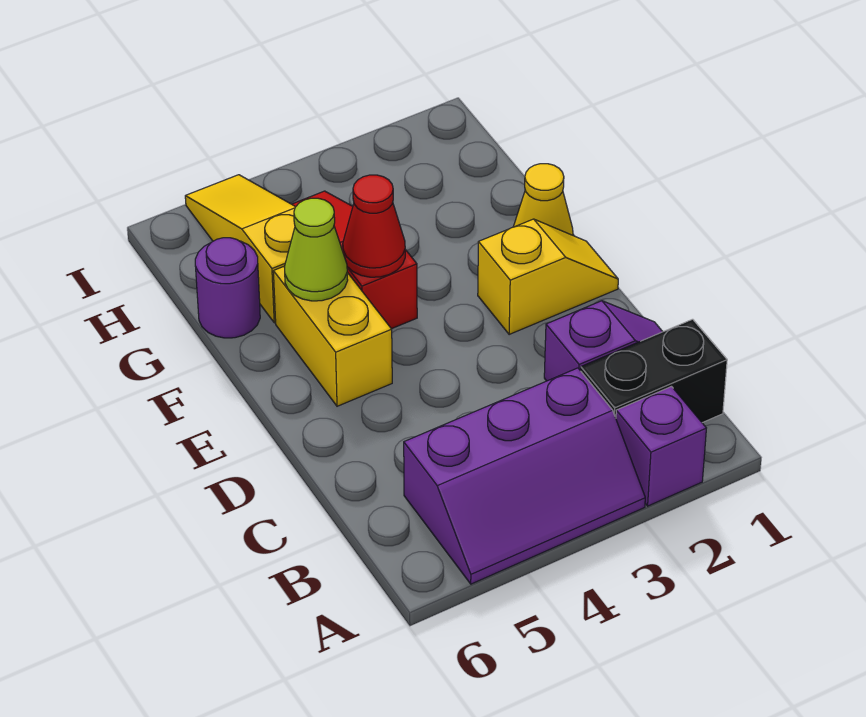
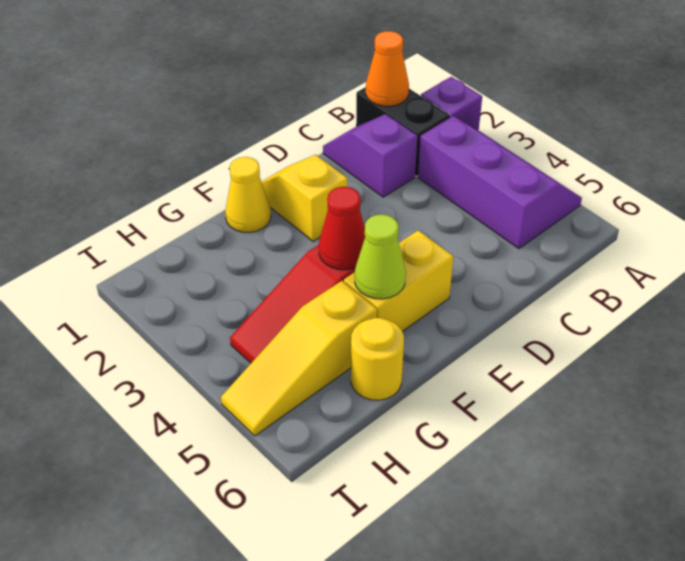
none -> orange 1x1 cone [366,31,409,106]
purple 1x1 round brick [195,238,260,338] -> yellow 1x1 round brick [351,318,404,400]

